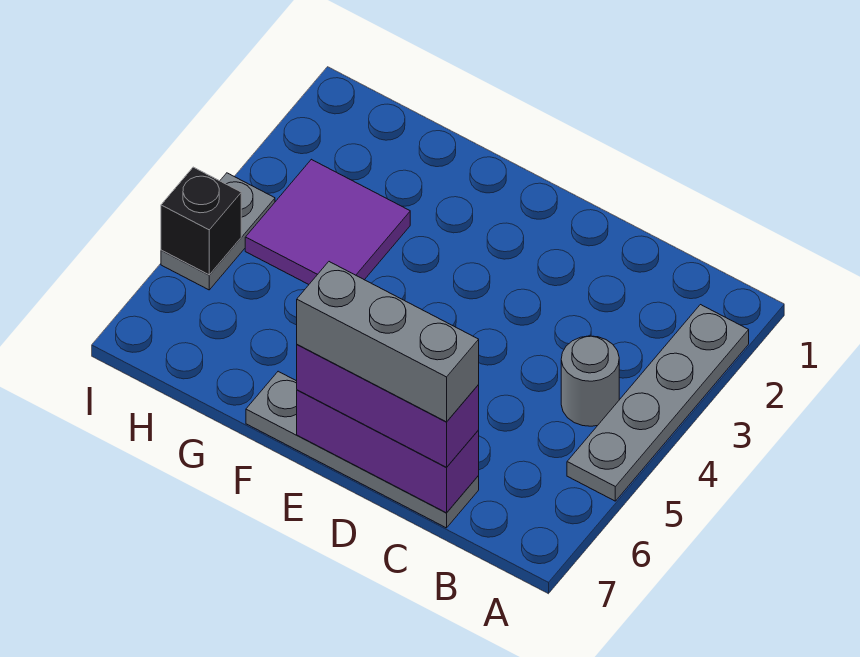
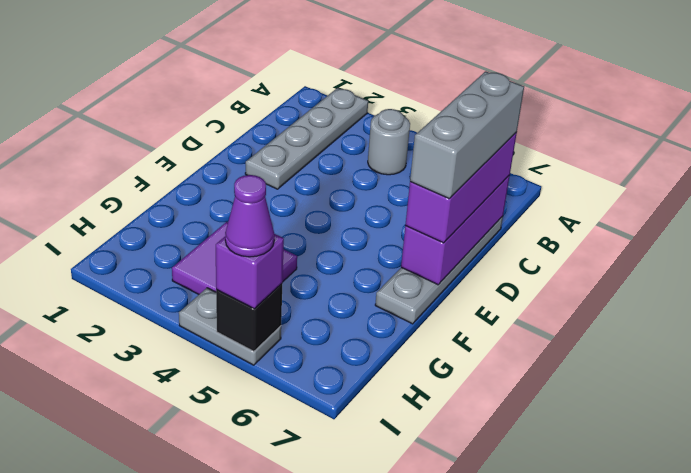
grey 1x4 plate [567,305,749,501] -> grey 1x4 plate turned to [245,88,368,189]
none -> purple 1x1 brick [216,234,284,309]
none -> purple 1x1 cone [225,175,274,257]

